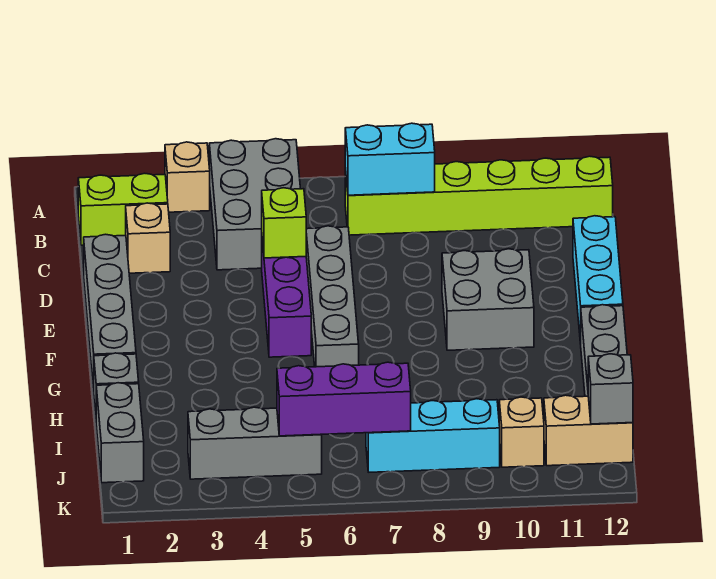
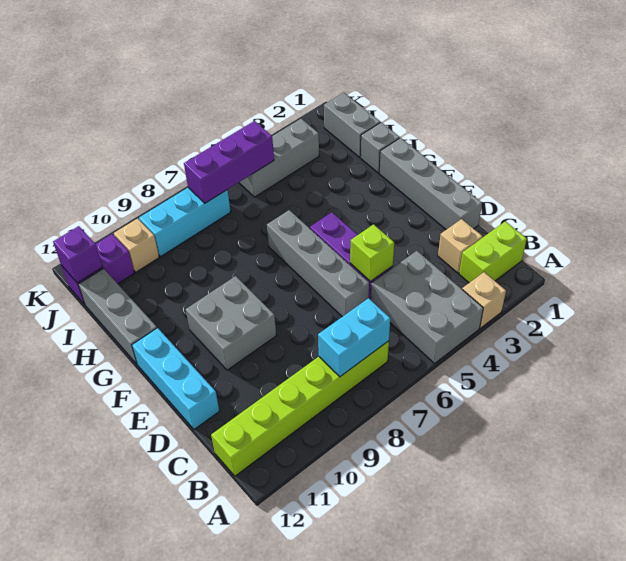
tan 1x2 brick [544,395,633,466] -> purple 1x2 brick [61,234,134,304]
grey 1x1 brick [588,354,633,424] -> purple 1x1 brick [53,226,102,283]

